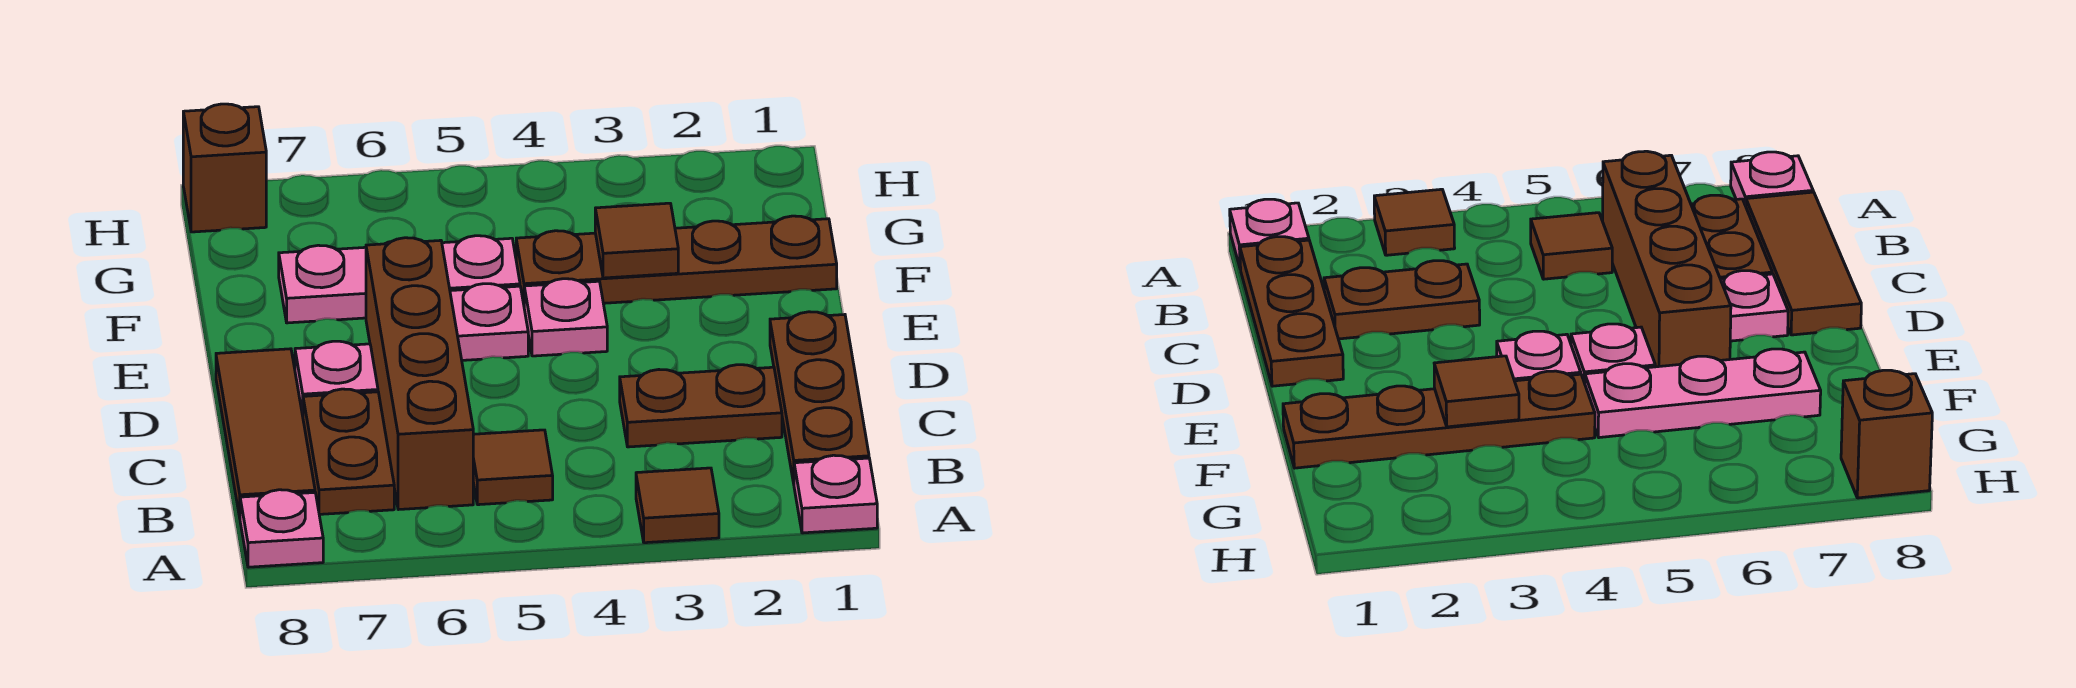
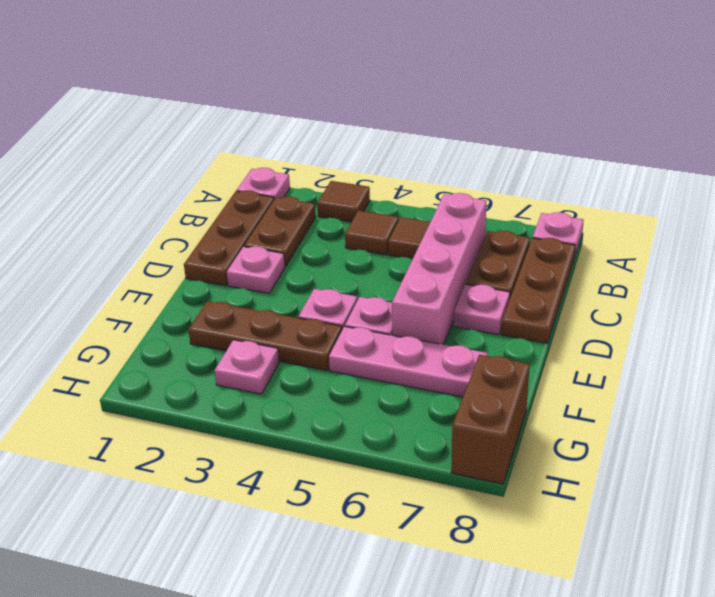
brown 1x4 brick [366,238,473,510] -> pink 1x4 brick [392,193,486,345]
brown 1x3 tile [216,349,315,517] -> brown 1x3 plate [501,238,576,343]
brown 1x2 plate [620,365,782,447] -> brown 1x2 plate turned to [244,197,316,266]
none -> pink 1x1 plate [227,246,285,293]
brown 1x4 plate [516,216,837,304] -> brown 1x3 plate [188,301,342,371]
brown 1x1 tile [595,203,678,278] -> brown 1x1 tile moved to [345,210,398,255]
none -> pink 1x1 plate [215,340,279,394]
brown 1x1 brick [183,104,266,232] -> brown 1x2 brick [451,355,530,484]

